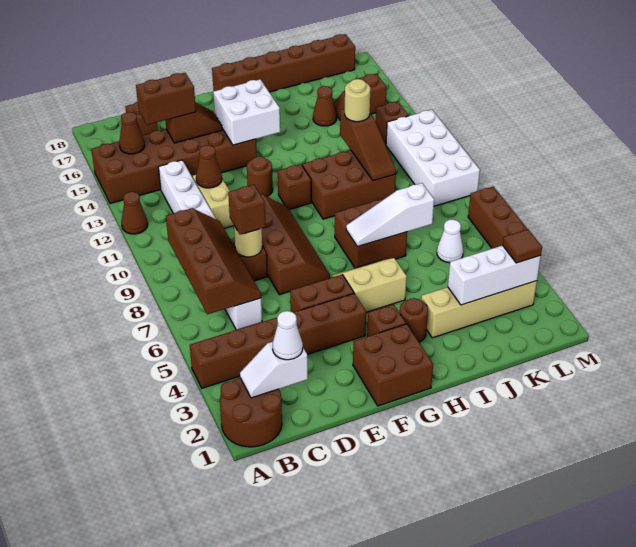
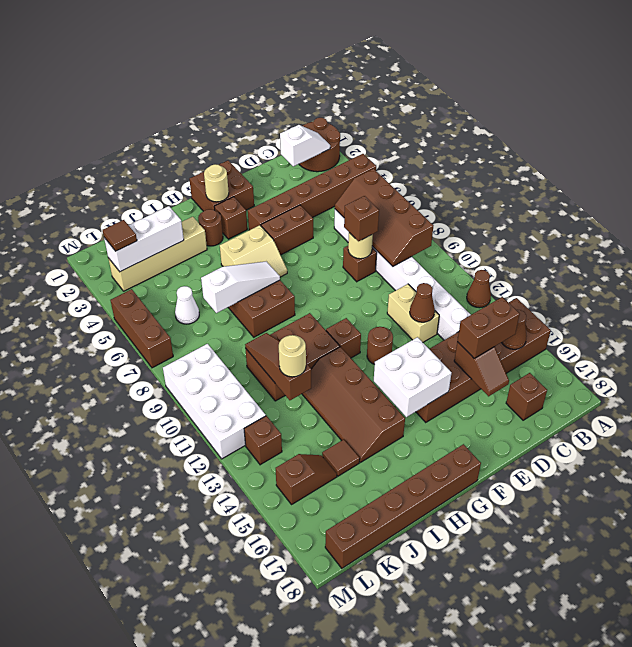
white 1x1 cone [273,311,303,360] -> none
brown 1x2 slope [165,102,222,143] -> brown 1x2 slope turned to [454,342,509,396]
brown 2x4 slope [261,194,330,295] -> brown 2x4 slope moved to [302,347,405,462]
none -> tan 1x1 round brick [204,164,229,202]
brown 1x1 cone [313,86,337,126] -> brown 1x1 tile [322,439,360,476]

